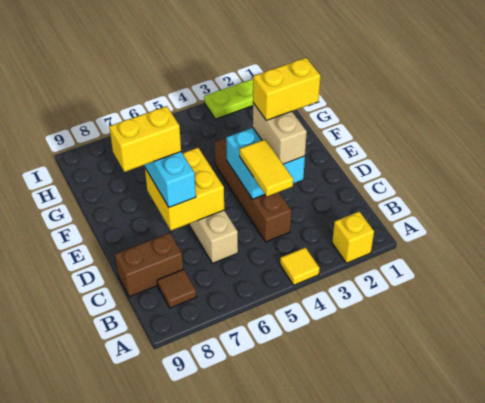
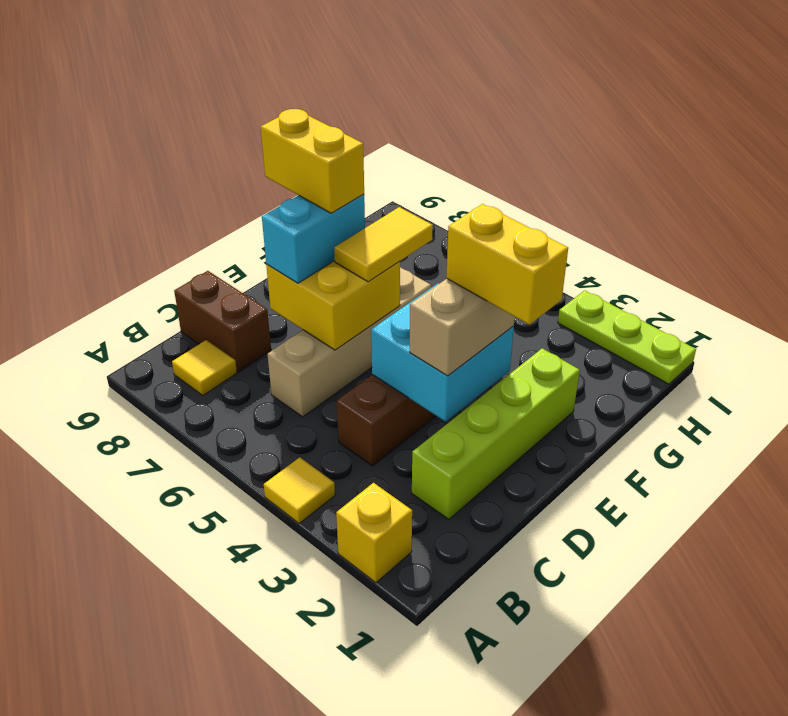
brown 1x1 tile [157,269,196,308] -> yellow 1x1 tile [172,340,237,395]
none -> lime 1x4 brick [412,348,580,519]
yellow 1x2 tile [240,139,293,196] -> yellow 1x2 tile moved to [334,207,433,282]

